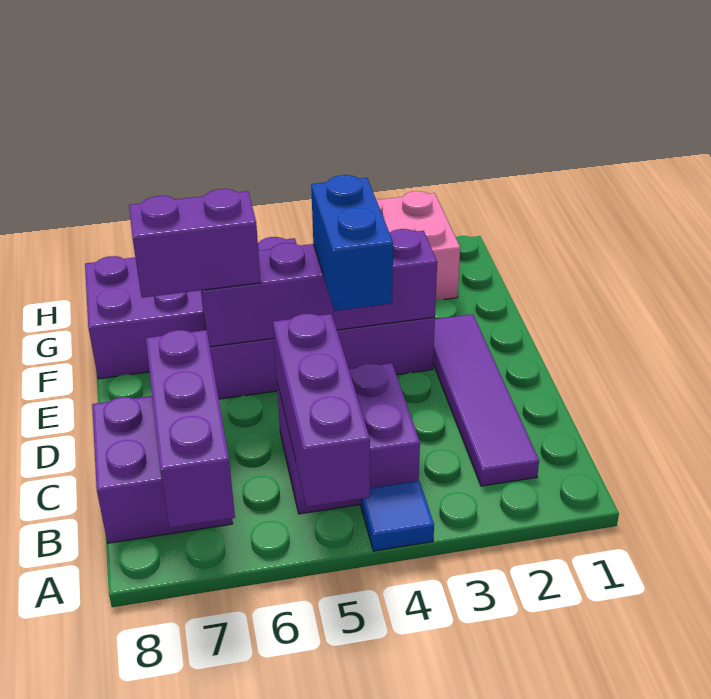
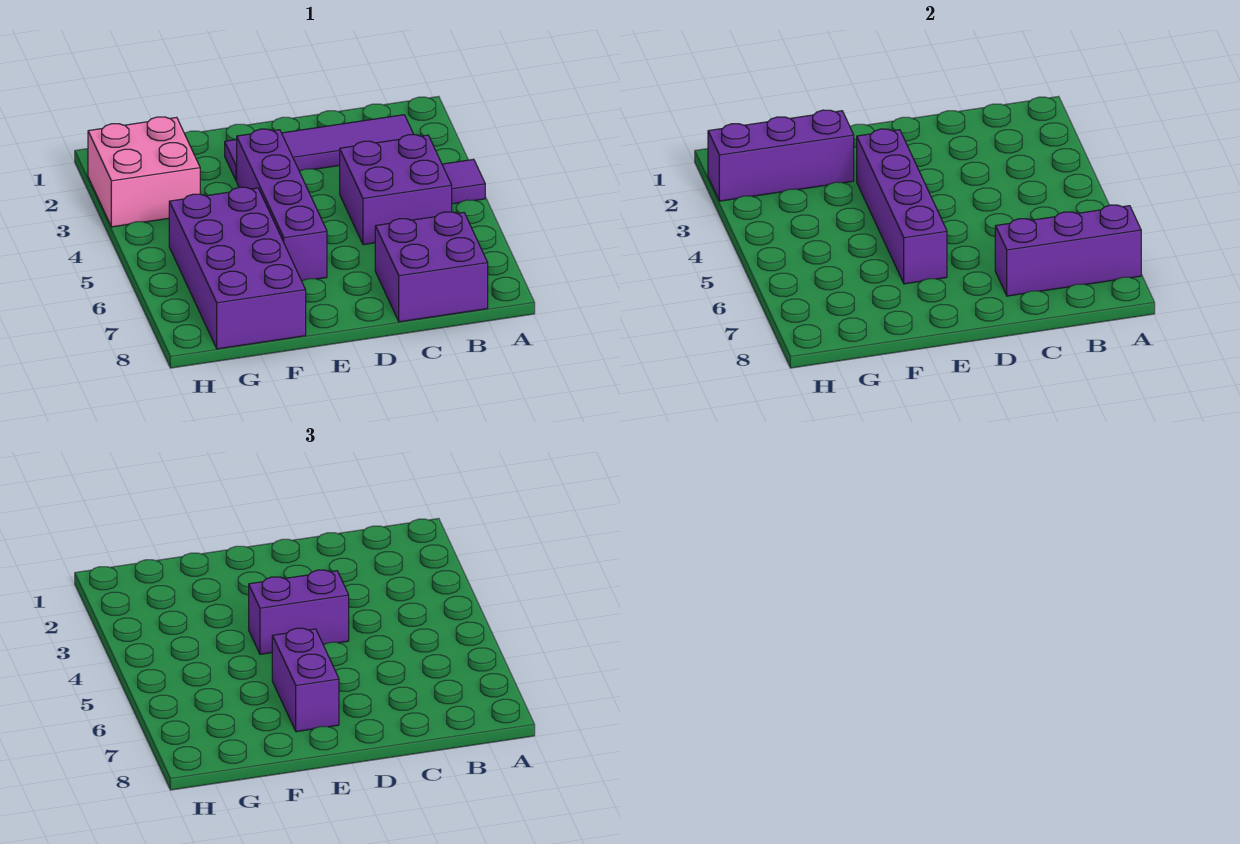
blue 1x1 tile [361,481,434,551] -> purple 1x1 tile [442,159,485,204]
purple 1x3 brick [273,313,370,507] -> purple 1x3 brick moved to [708,110,854,201]
blue 1x2 brick [311,175,393,311] -> purple 1x2 brick [249,570,349,654]

